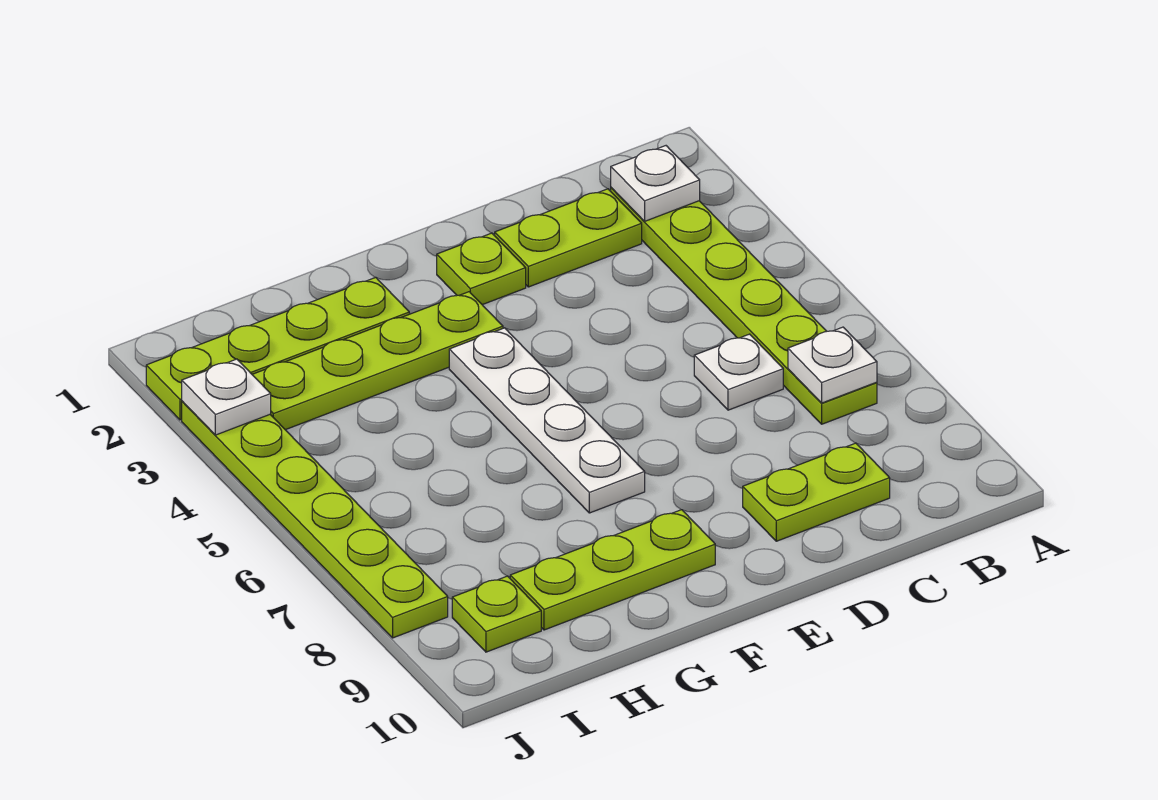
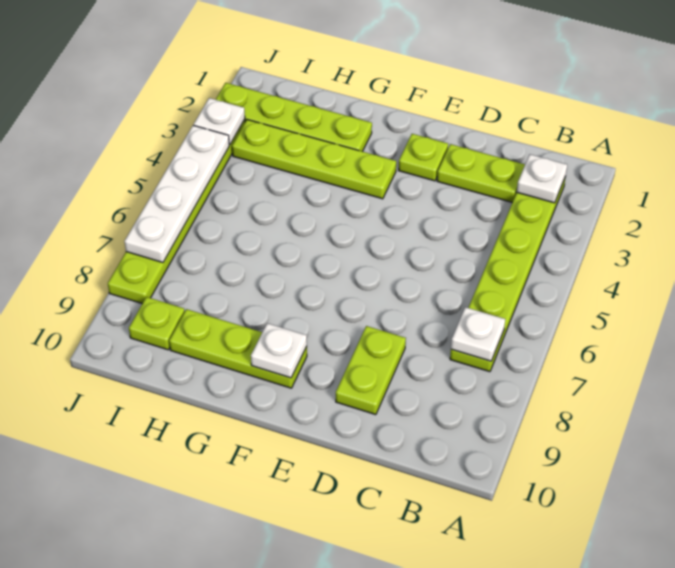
white 1x1 plate [694,334,783,410] -> white 1x1 plate moved to [251,323,307,378]
lime 1x2 plate [743,443,890,541] -> lime 1x2 plate turned to [336,326,406,415]
white 1x4 plate [449,328,645,513] -> white 1x4 plate moved to [124,125,229,263]

